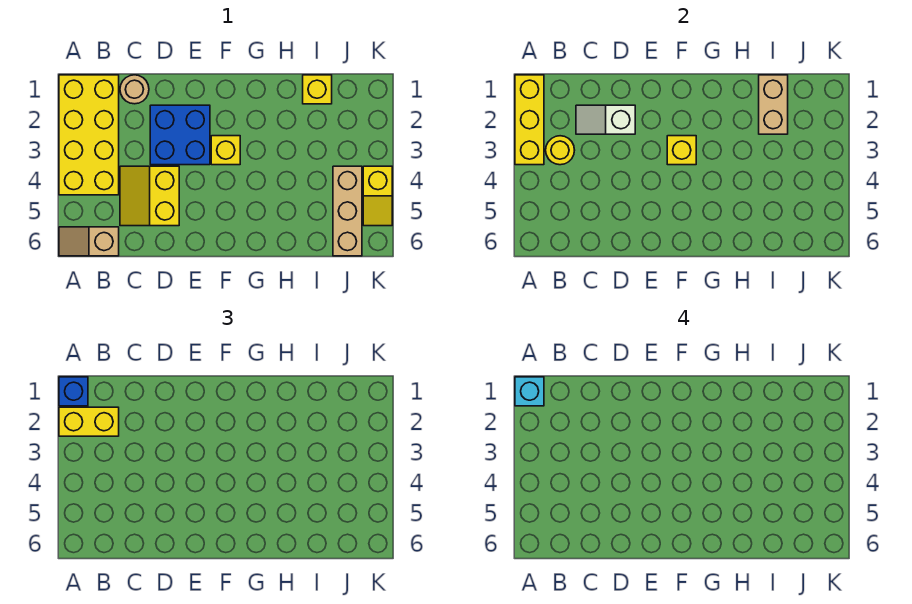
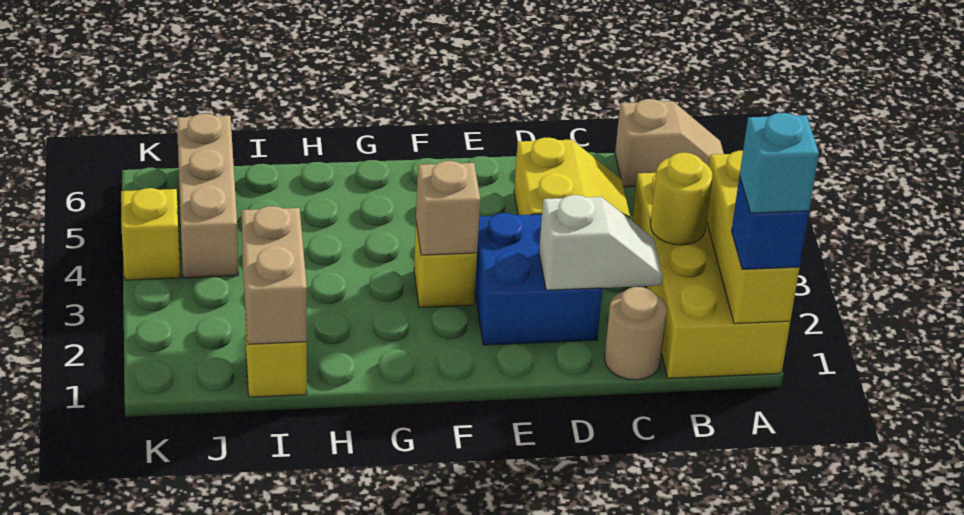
yellow 1x2 brick [59,407,119,436] -> none
yellow 1x1 brick [667,136,696,165] -> tan 1x1 brick [416,161,480,255]

